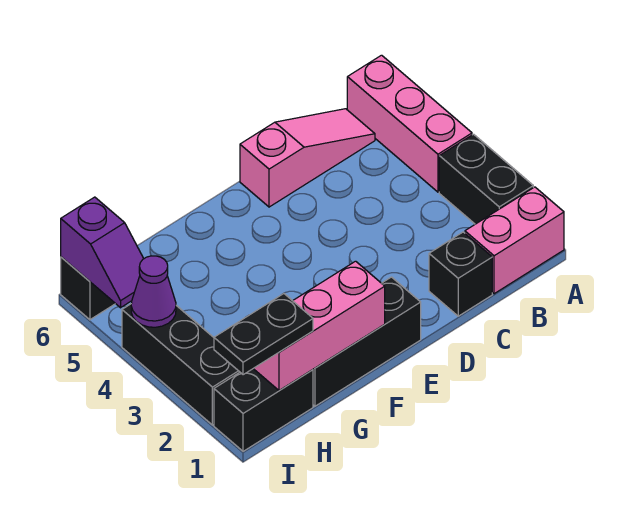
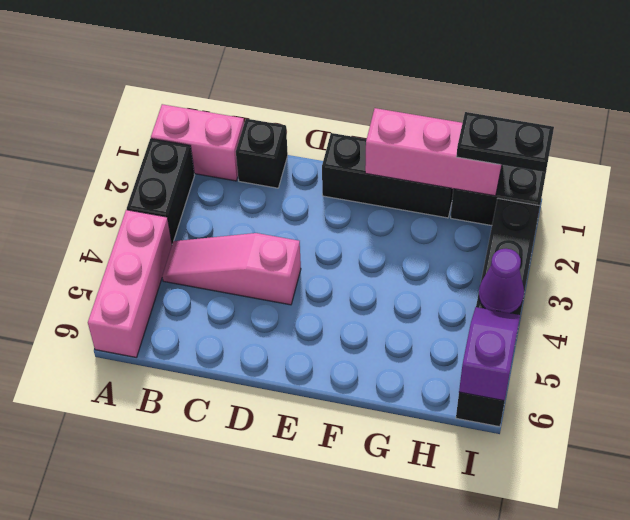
pink 1x3 slope [240,109,375,207] -> pink 1x3 slope moved to [162,233,301,305]

